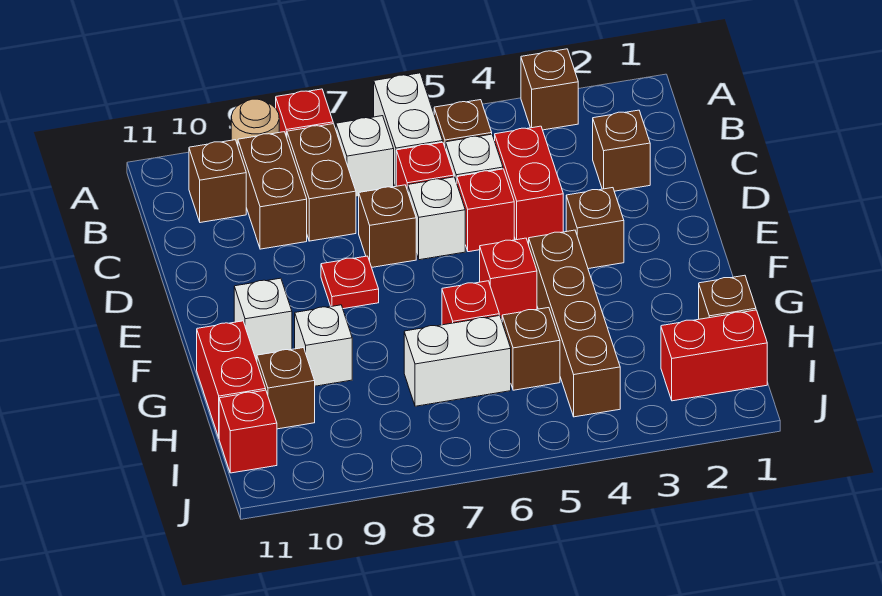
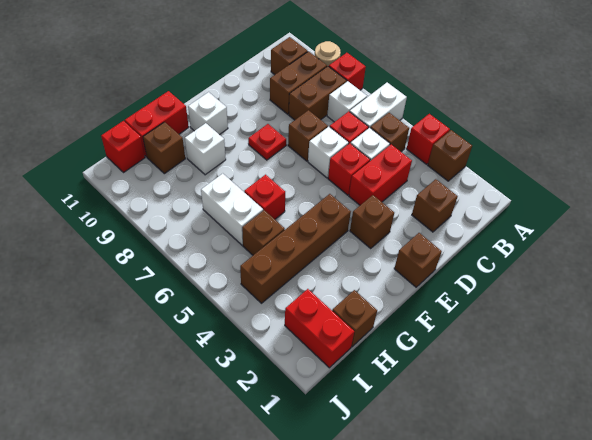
none -> brown 1x1 brick [394,233,442,287]
red 1x1 brick [480,238,537,319] -> red 1x1 brick moved to [407,114,450,164]

